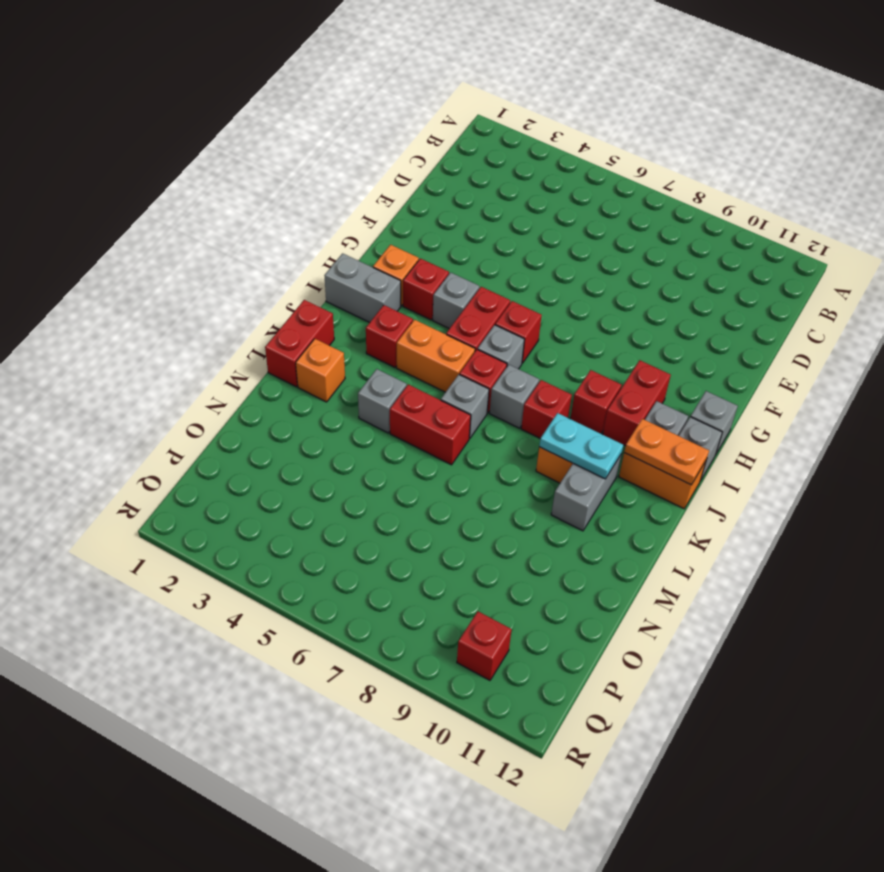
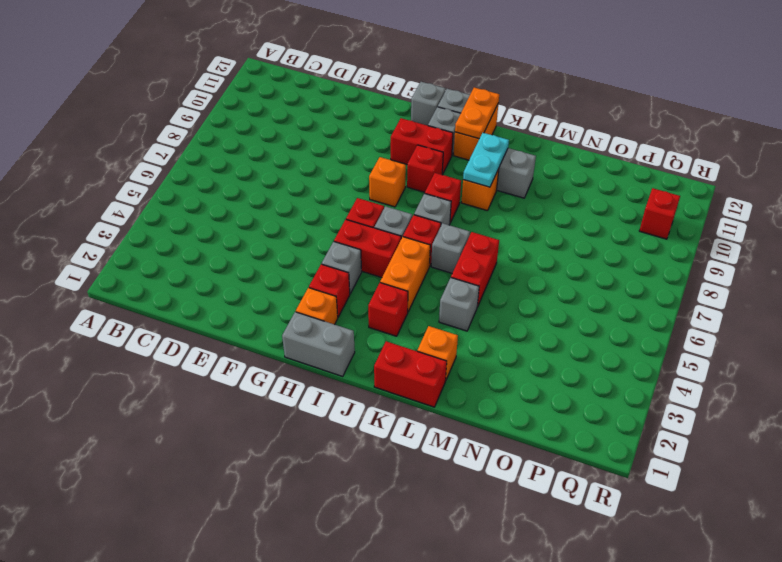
none -> orange 1x1 brick [369,157,406,207]
grey 1x2 brick [324,253,401,322] -> grey 1x2 brick turned to [282,312,355,376]

